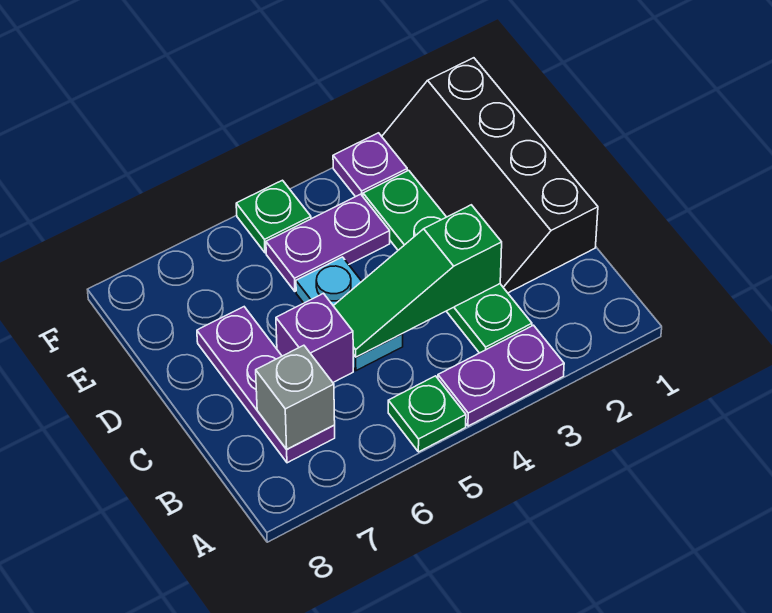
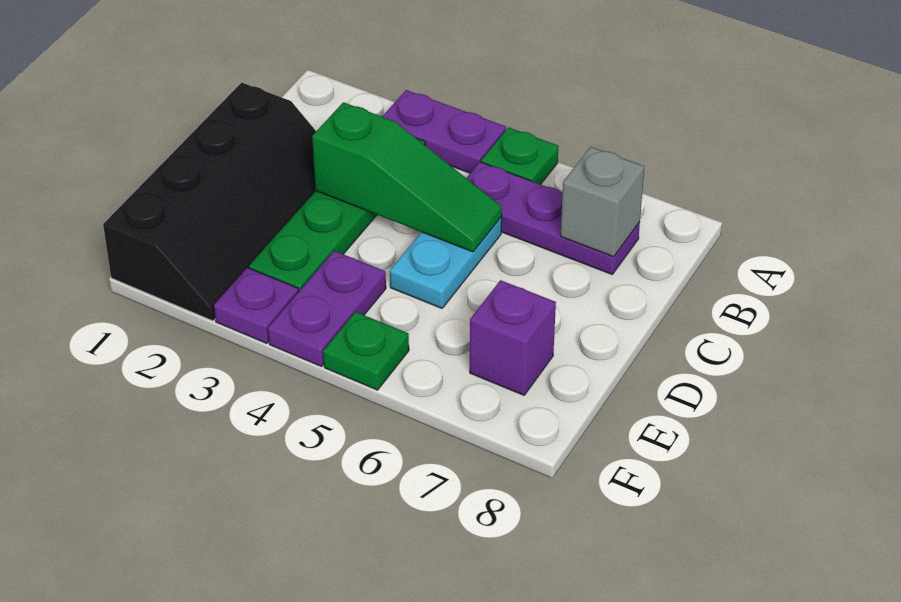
purple 1x3 plate [197,307,335,463] -> purple 1x3 plate turned to [467,162,640,274]
purple 1x1 brick [276,293,353,382] -> purple 1x1 brick moved to [470,280,556,395]
purple 1x2 plate [266,194,390,291] -> purple 1x2 plate turned to [268,251,386,367]

